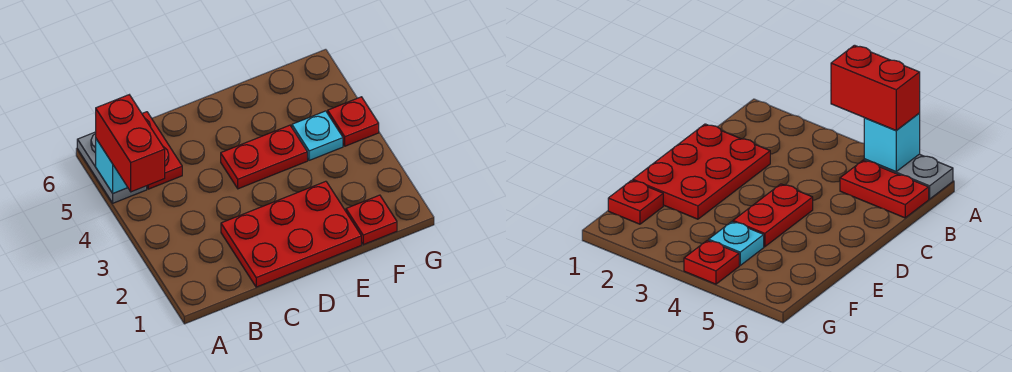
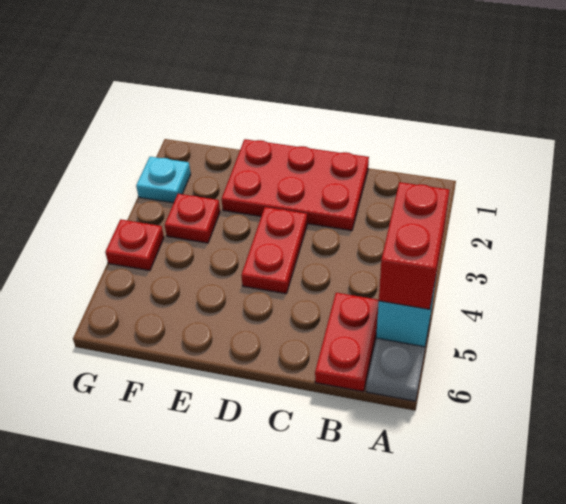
red 1x2 plate [221,125,307,189] -> red 1x2 plate turned to [241,207,307,294]
red 1x1 plate [346,195,397,245] -> red 1x1 plate moved to [165,194,220,243]
cyan 1x1 plate [292,111,343,160] -> cyan 1x1 plate moved to [136,157,191,203]

